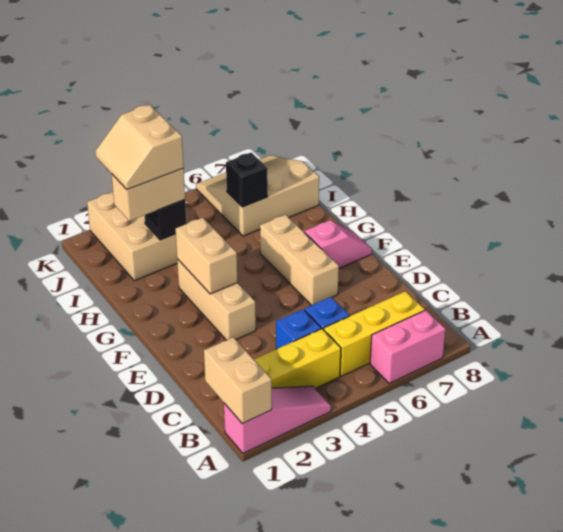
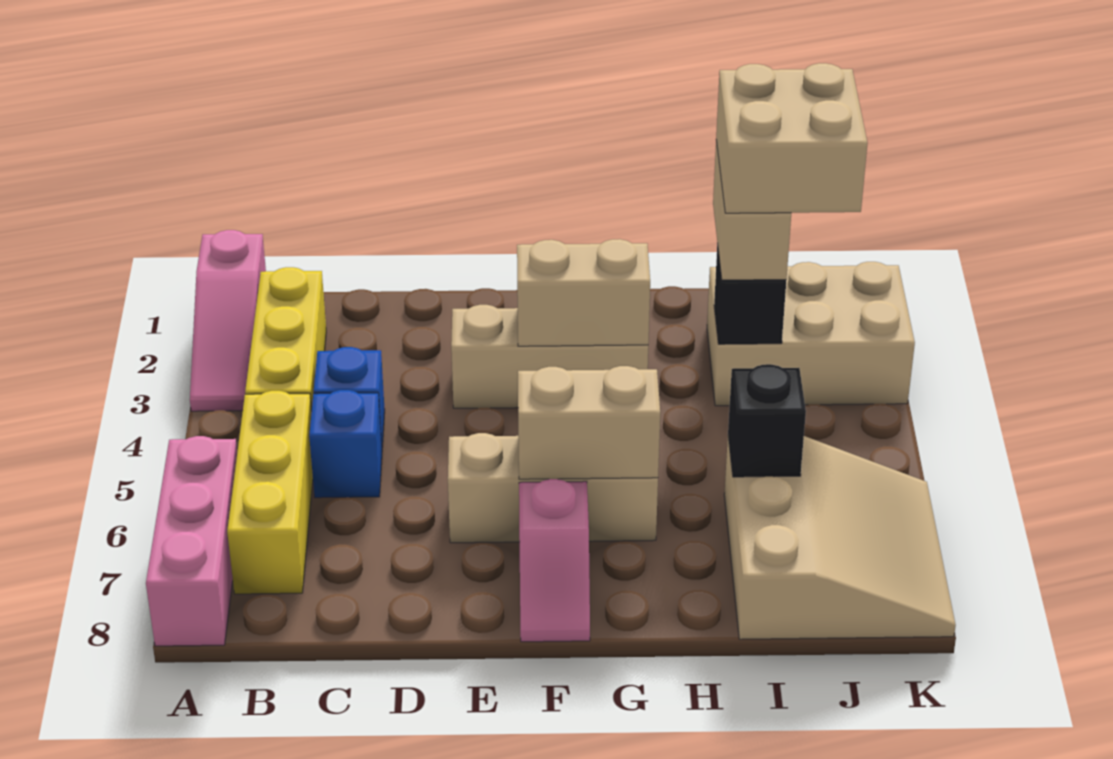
tan 1x2 brick [204,337,272,424] -> tan 1x2 brick moved to [518,366,660,479]
pink 1x2 brick [370,310,445,383] -> pink 1x3 brick [146,436,237,646]
tan 2x2 slope [95,105,184,190] -> tan 2x2 brick [716,63,868,213]

